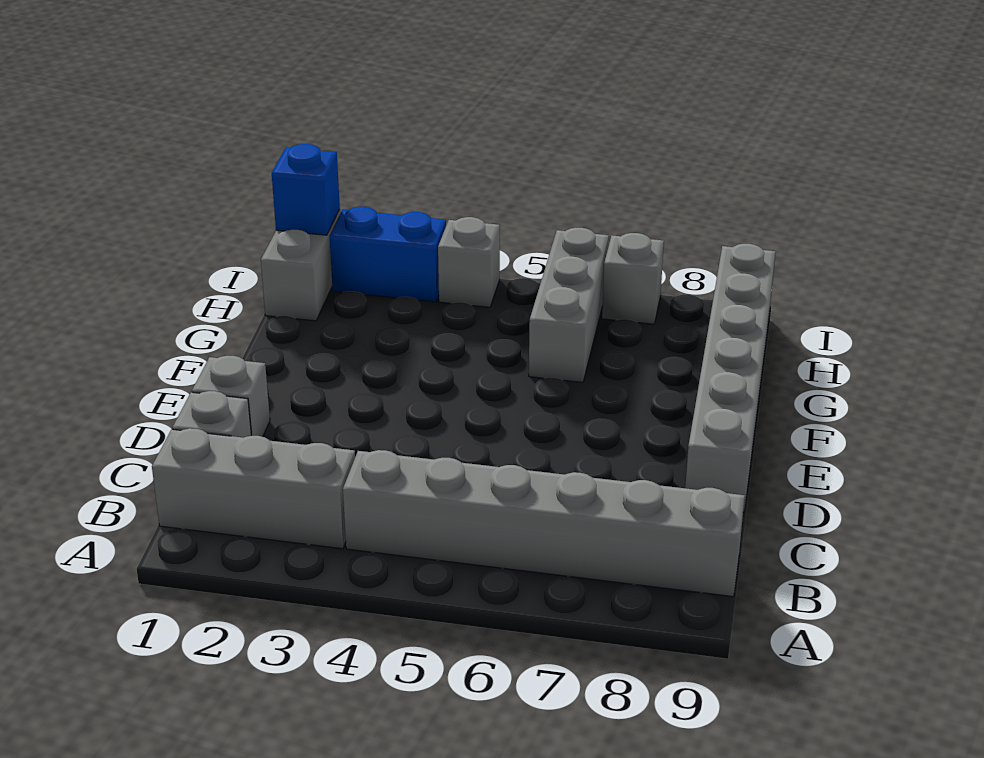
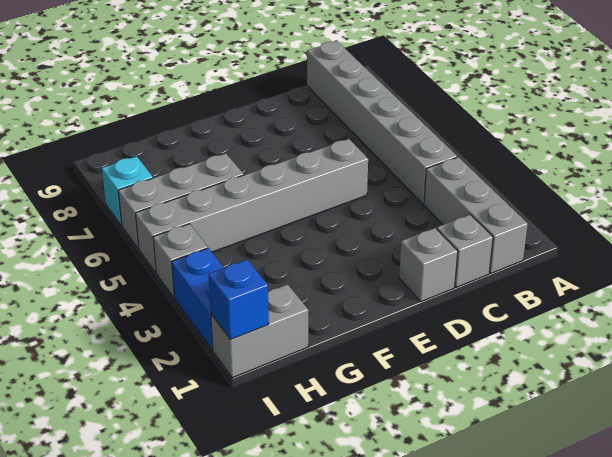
grey 1x6 brick [685,244,776,512] -> grey 1x6 brick moved to [135,139,368,272]
grey 1x1 brick [602,233,664,324] -> cyan 1x1 brick [102,156,153,226]

